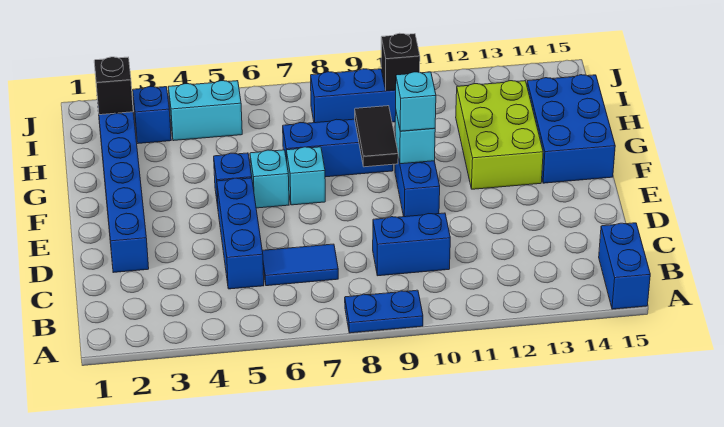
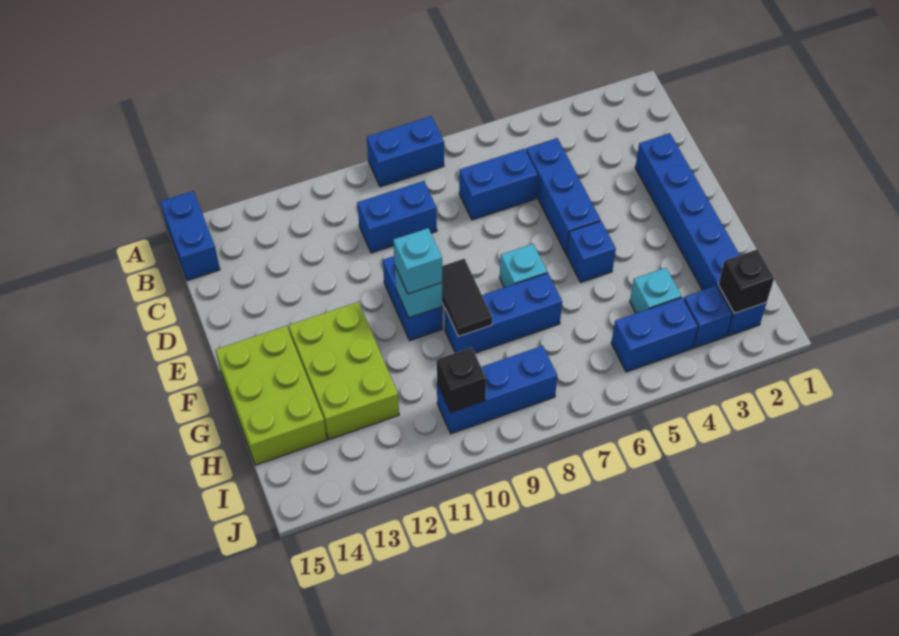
blue 1x2 plate [345,290,423,333] -> blue 1x2 brick [367,116,444,187]
blue 1x2 tile [262,244,338,286] -> blue 1x2 brick [459,149,538,220]
cyan 1x1 brick [250,150,289,208] -> cyan 1x1 brick moved to [630,268,682,313]
blue 2x3 brick [527,75,615,183] -> lime 2x3 brick [215,326,327,465]
cyan 1x2 brick [169,81,242,141] -> blue 1x2 brick [611,298,698,372]

